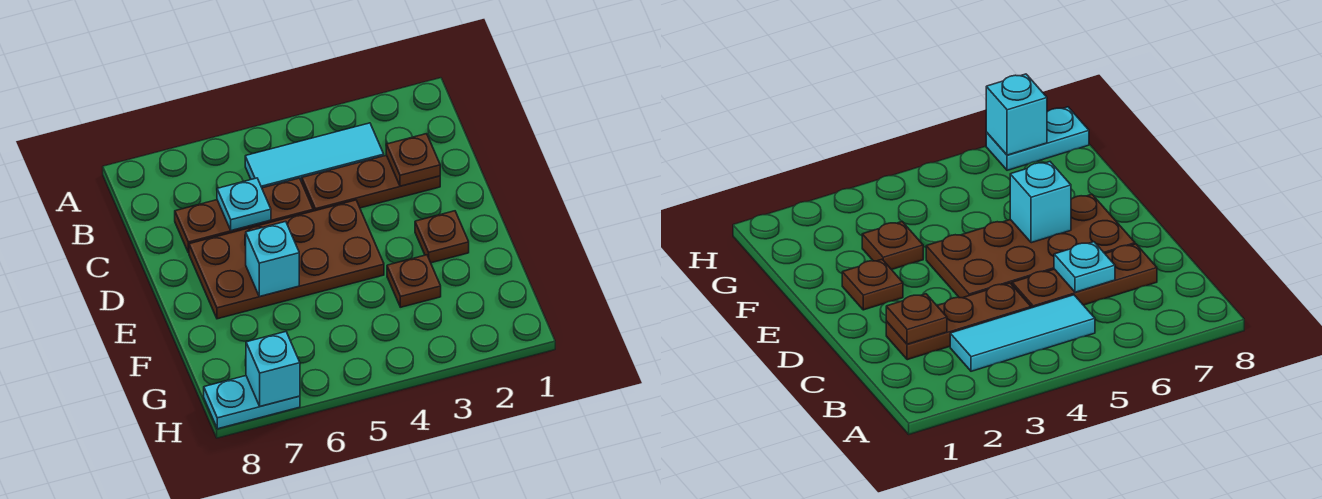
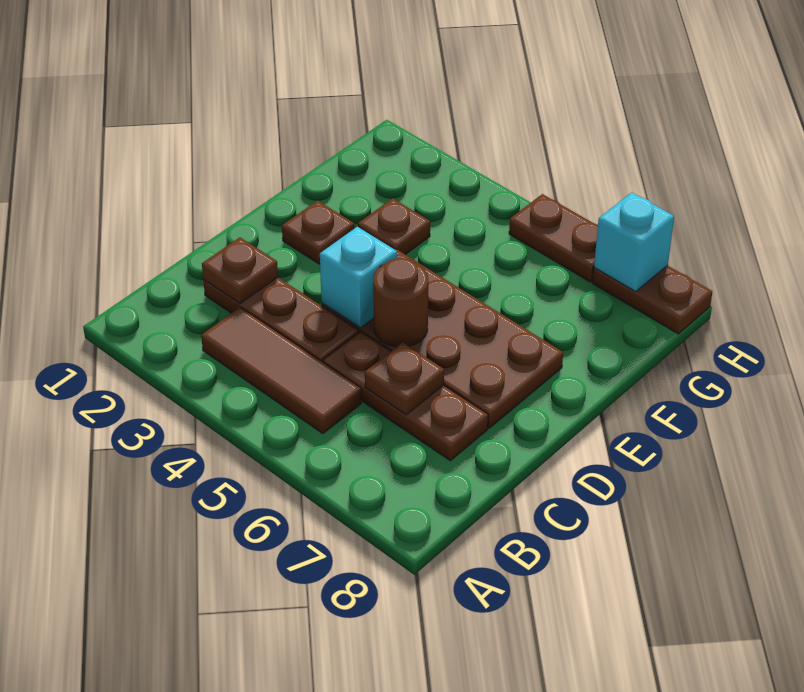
cyan 1x3 tile [245,123,384,188] -> brown 1x3 tile [201,307,361,434]
cyan 1x1 plate [217,178,271,231] -> brown 1x1 plate [365,342,444,415]
none -> brown 1x1 round brick [373,258,428,347]
cyan 1x1 brick [246,222,299,297] -> cyan 1x1 brick moved to [320,227,397,328]
none -> brown 1x2 plate [509,194,598,282]
cyan 1x2 plate [204,376,300,429] -> brown 1x2 plate [593,265,712,334]

